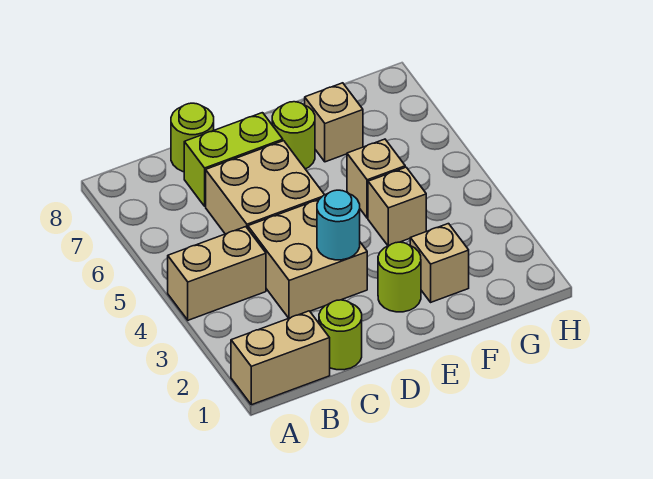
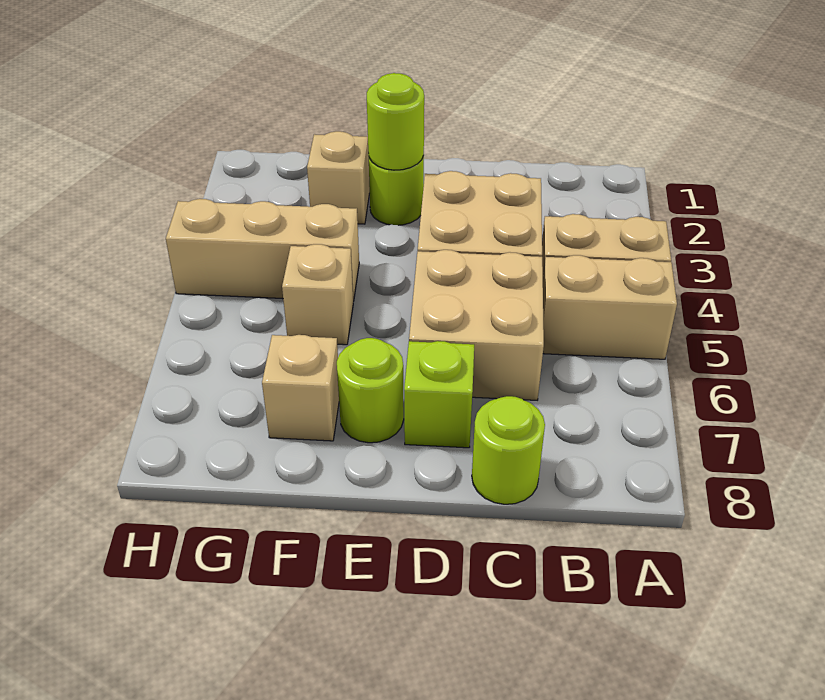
tan 1x2 brick [231,311,330,405] -> tan 1x2 brick moved to [543,255,677,359]
lime 1x1 round brick [319,300,362,370] -> lime 1x1 round brick moved to [367,73,424,170]
lime 1x2 brick [184,113,283,206] -> lime 1x1 brick [404,341,474,448]
cyan 1x1 round brick [317,190,360,260] -> none
tan 1x1 brick [368,167,426,246] -> tan 1x3 brick [166,199,359,301]

